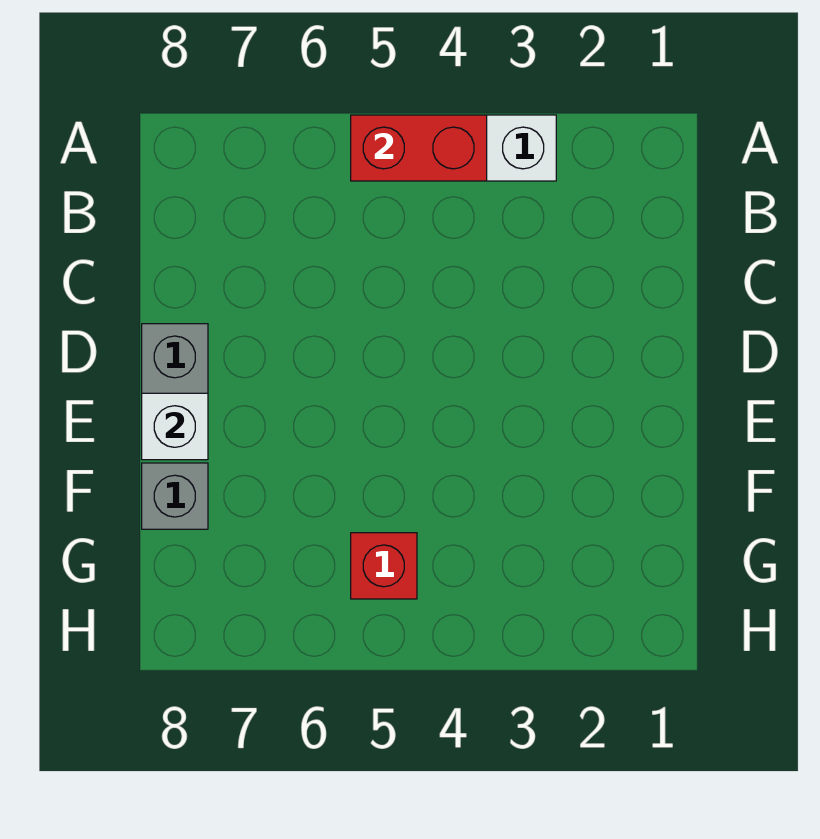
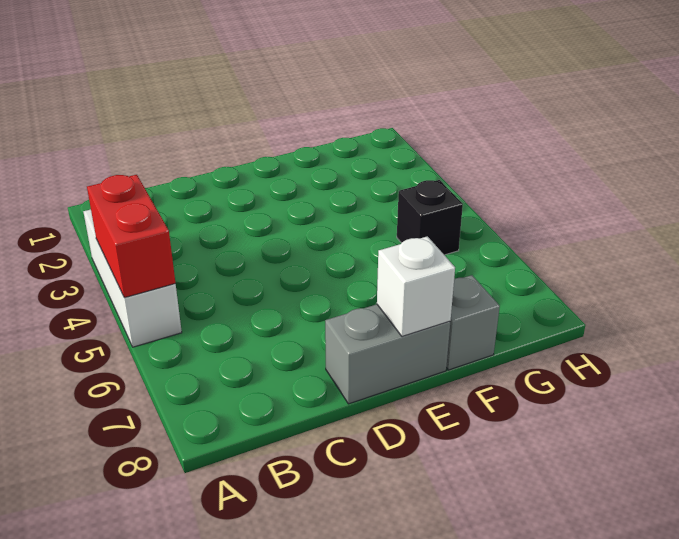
red 1x1 brick [351,533,417,599] -> black 1x1 brick [397,180,463,255]

